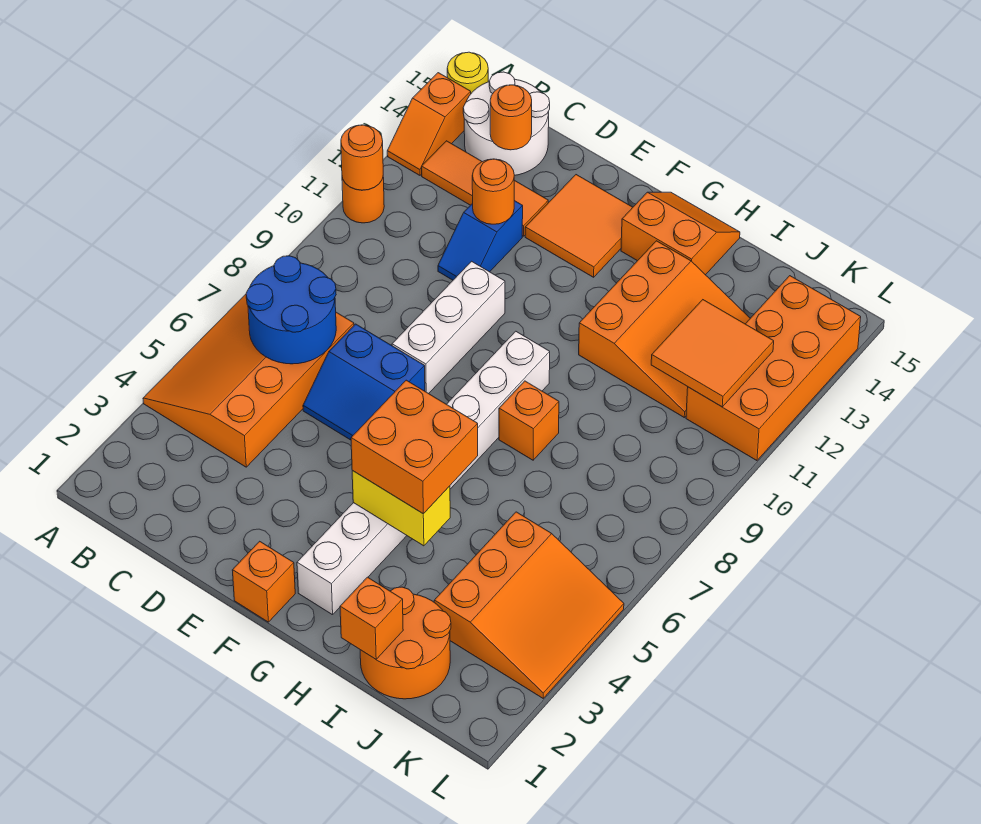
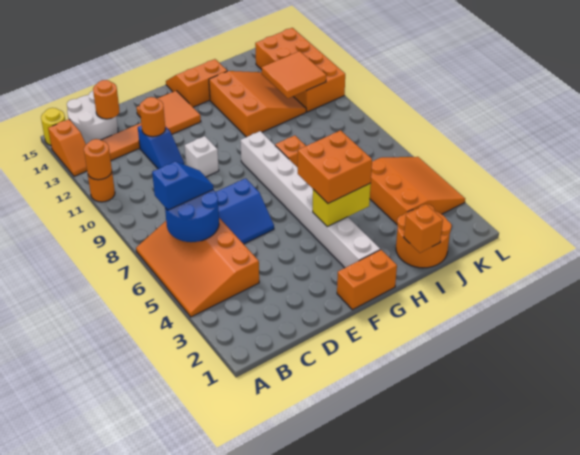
none -> blue 1x2 slope [152,161,213,210]
white 1x3 brick [392,261,505,394] -> white 1x1 brick [185,136,219,177]
orange 1x1 brick [232,541,295,622] -> orange 1x2 brick [337,250,397,310]

